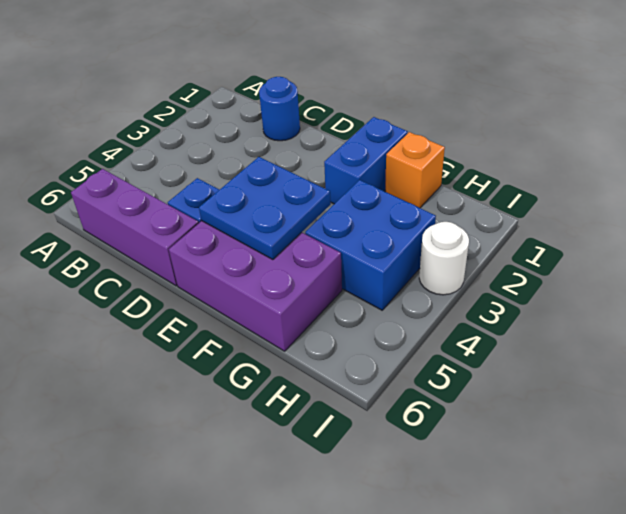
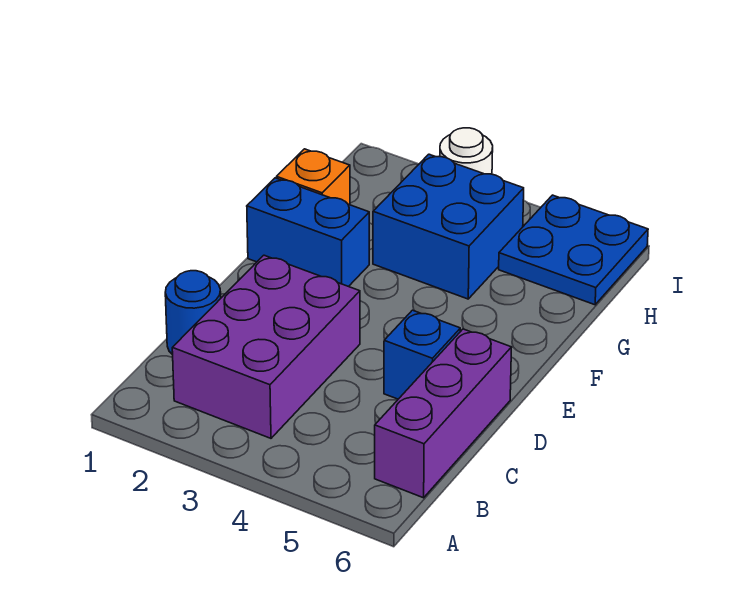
blue 2x2 plate [199,157,331,260] -> blue 2x2 plate moved to [499,195,648,305]
purple 2x3 brick [169,221,342,351] -> purple 2x3 brick moved to [172,255,360,438]

